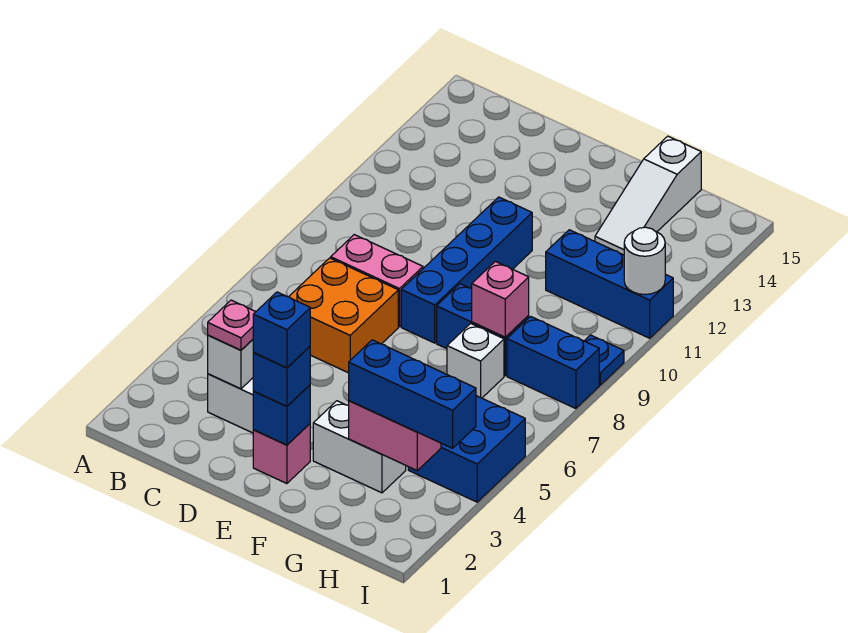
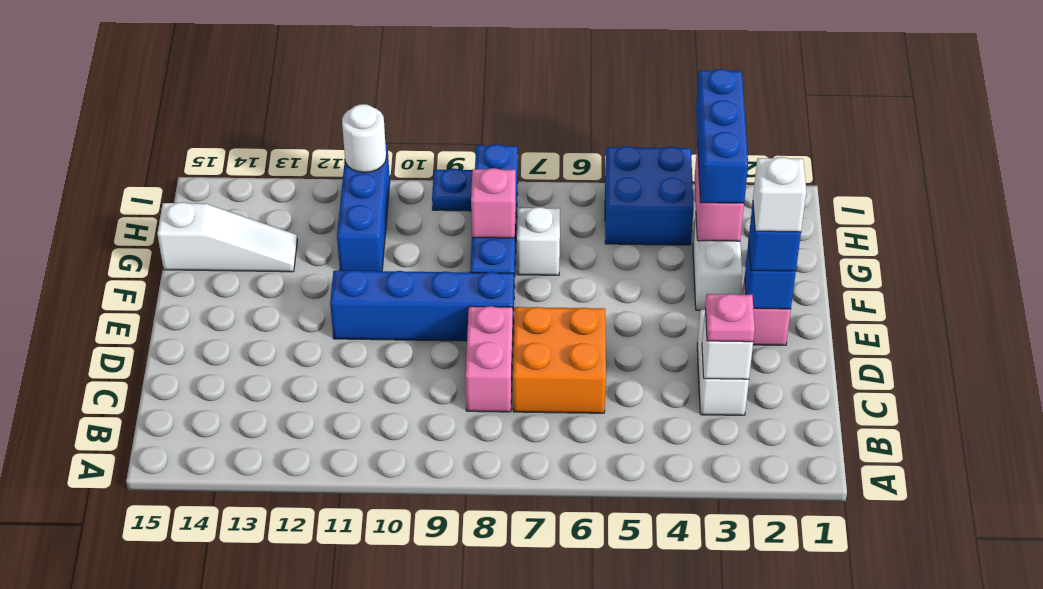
blue 1x1 brick [253,292,310,368] -> white 1x1 brick [753,157,806,232]

